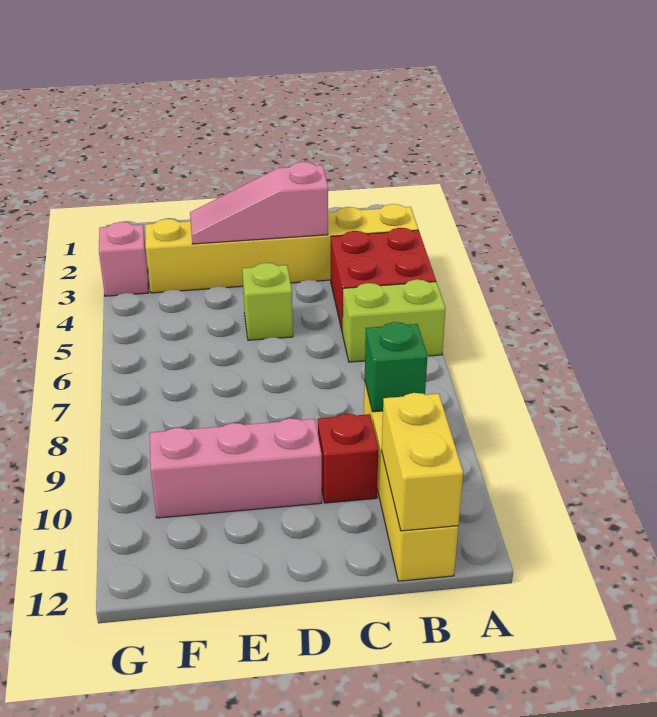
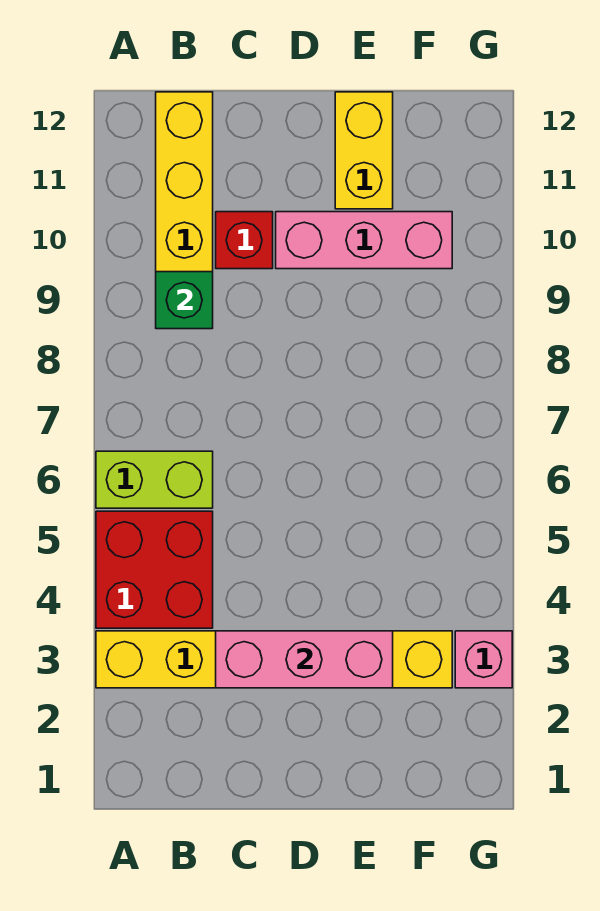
yellow 1x2 brick [382,393,463,531] -> yellow 1x2 brick moved to [335,92,393,209]
pink 1x3 slope [190,162,328,244] -> pink 1x3 brick [216,631,393,688]
lime 1x1 brick [242,263,293,340] -> none

